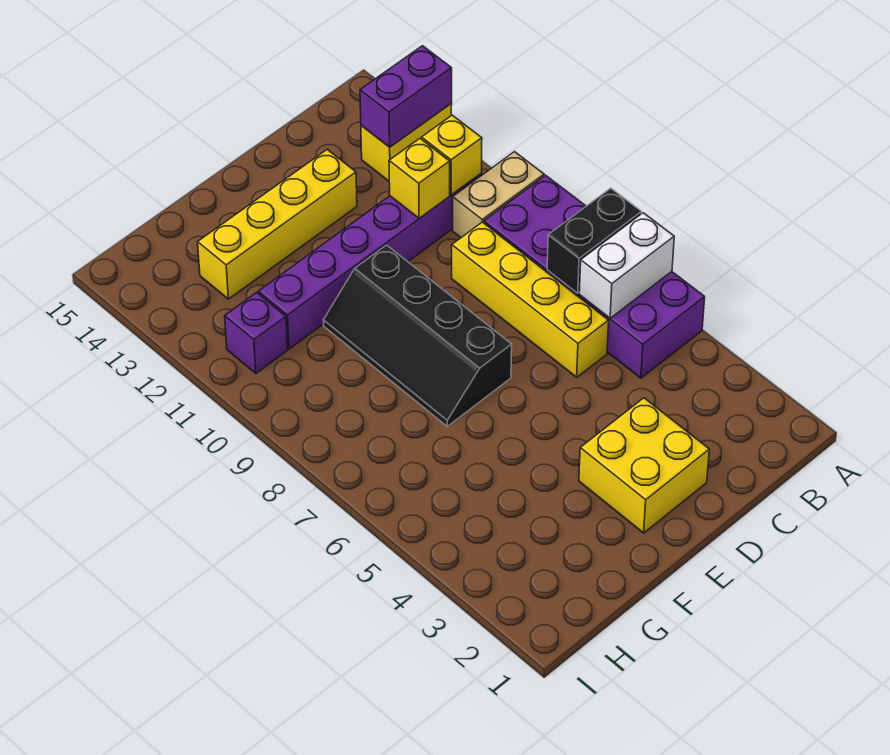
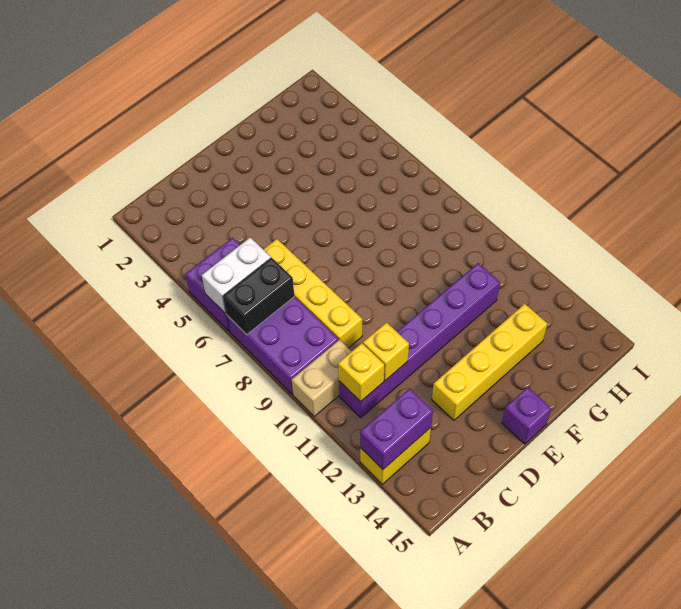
yellow 2x2 brick [579,398,709,533] -> none
black 2x4 slope [323,245,512,426] -> none
purple 1x1 brick [225,292,288,373] -> purple 1x1 brick moved to [502,387,551,444]

